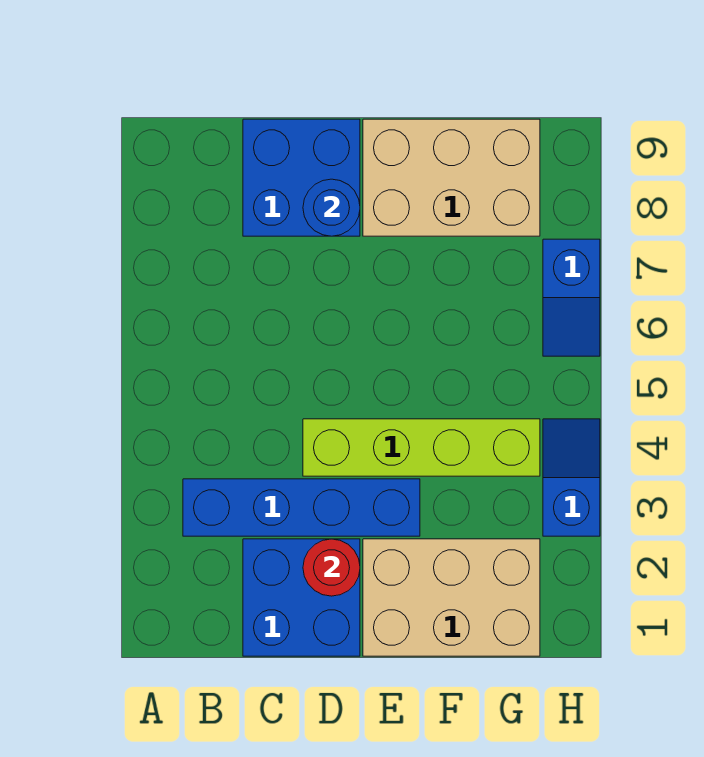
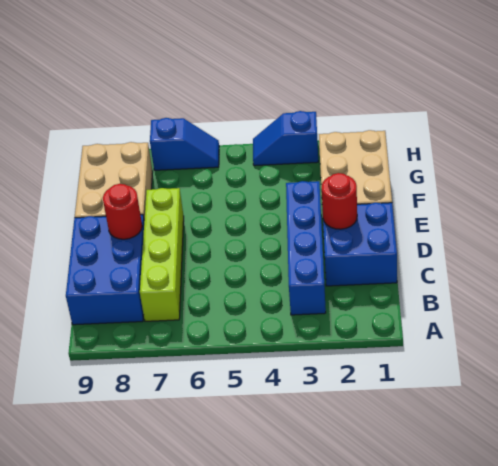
blue 2x2 brick [243,119,360,236] -> blue 2x3 brick [66,215,144,325]
lime 1x4 brick [303,419,540,476] -> lime 1x4 brick moved to [140,188,184,321]
blue 1x1 round brick [303,179,360,236] -> red 1x1 round brick [103,184,142,239]

